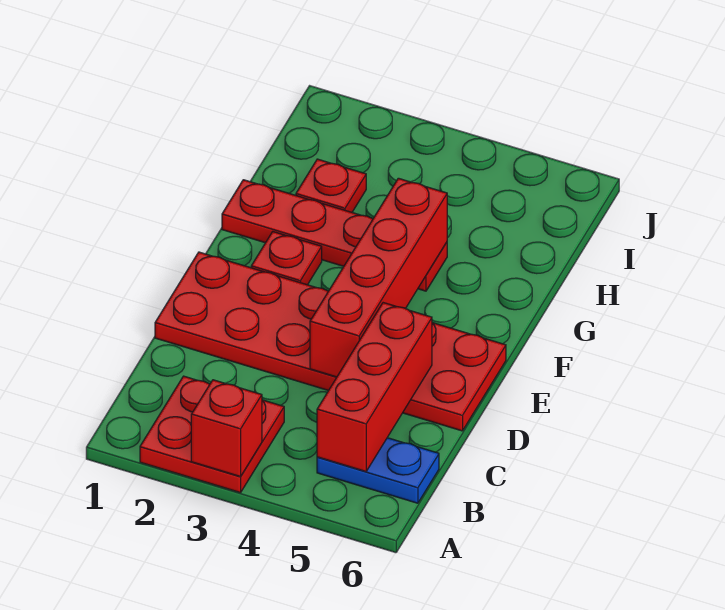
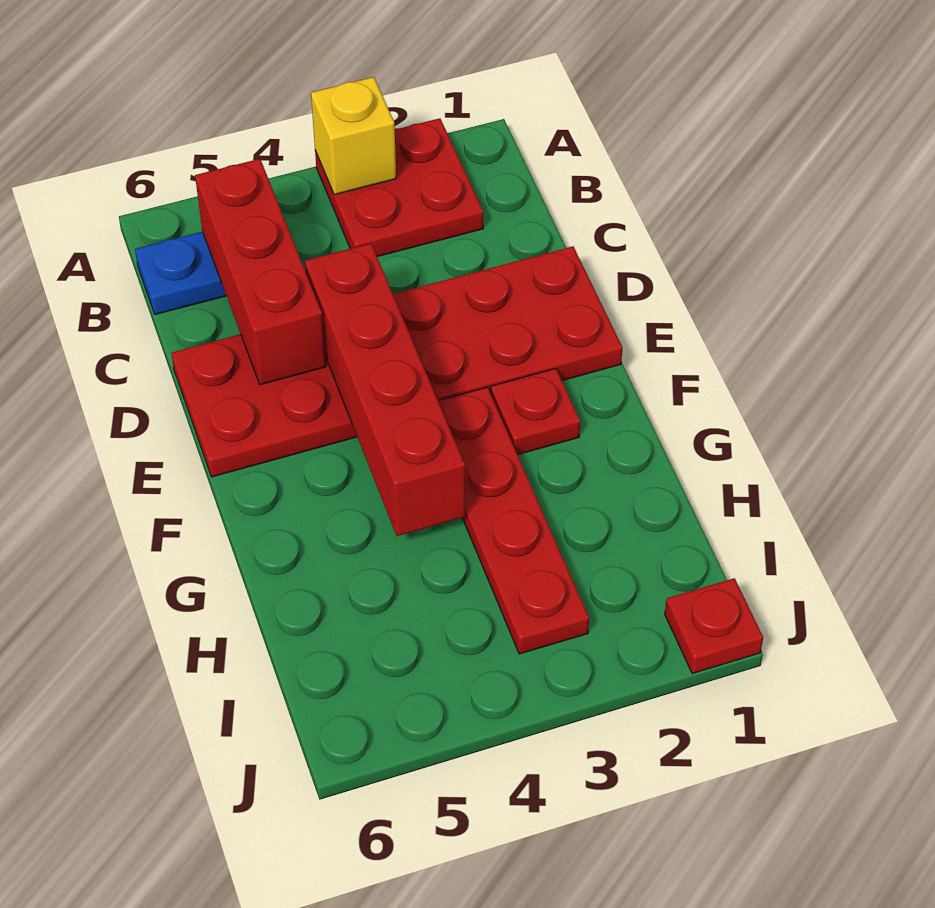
red 1x1 brick [191,380,262,477] -> yellow 1x1 brick [311,77,396,195]
red 1x4 plate [222,180,447,291] -> red 1x4 plate turned to [438,387,589,654]
red 1x1 plate [296,159,366,212] -> red 1x1 plate moved to [665,578,763,674]

